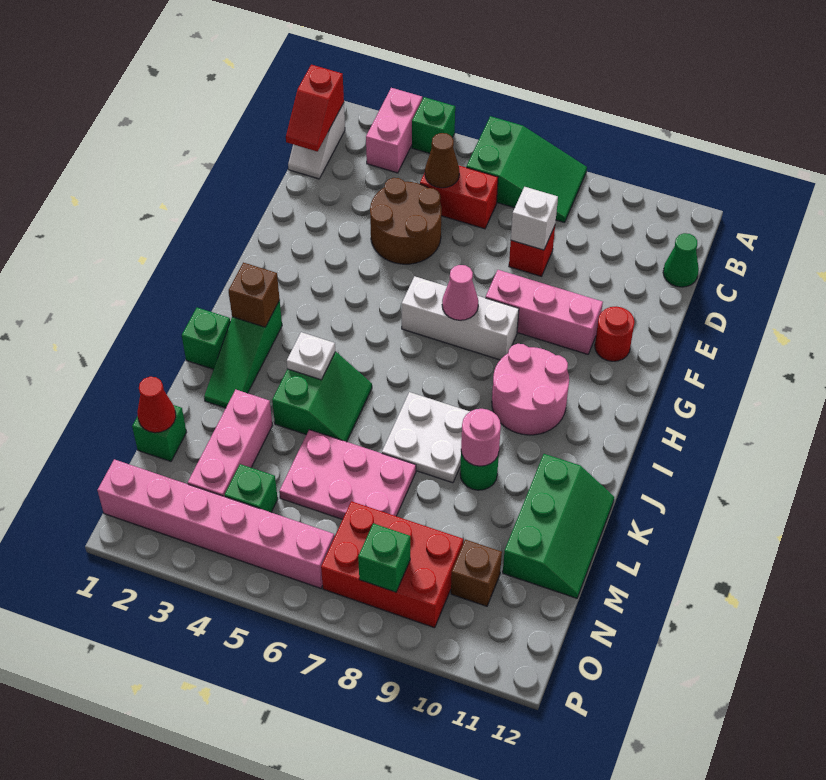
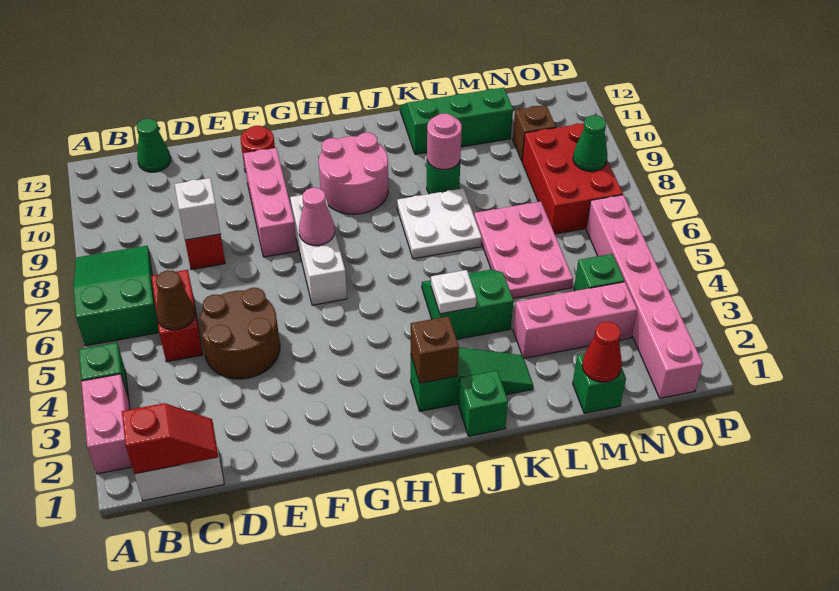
pink 1x2 brick [366,88,422,173] -> pink 1x2 brick turned to [82,374,132,474]
green 1x1 brick [358,523,410,592] -> green 1x1 cone [573,115,608,171]

